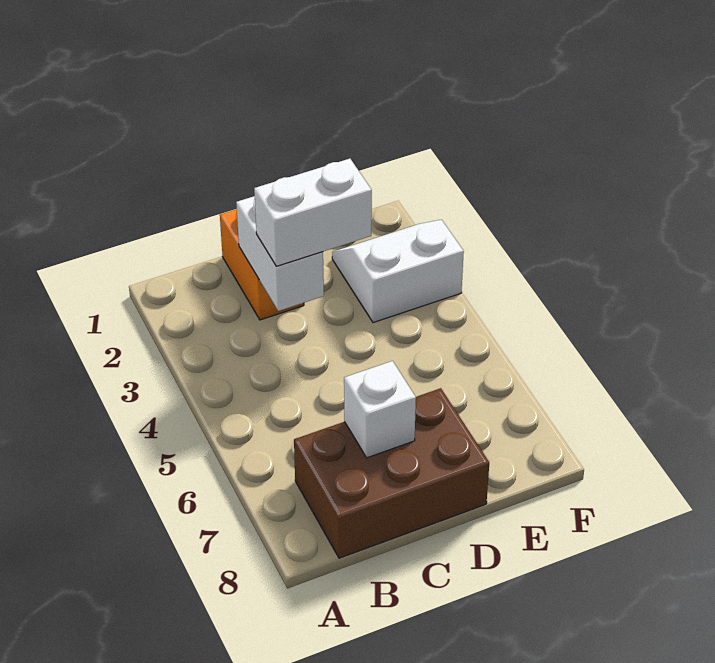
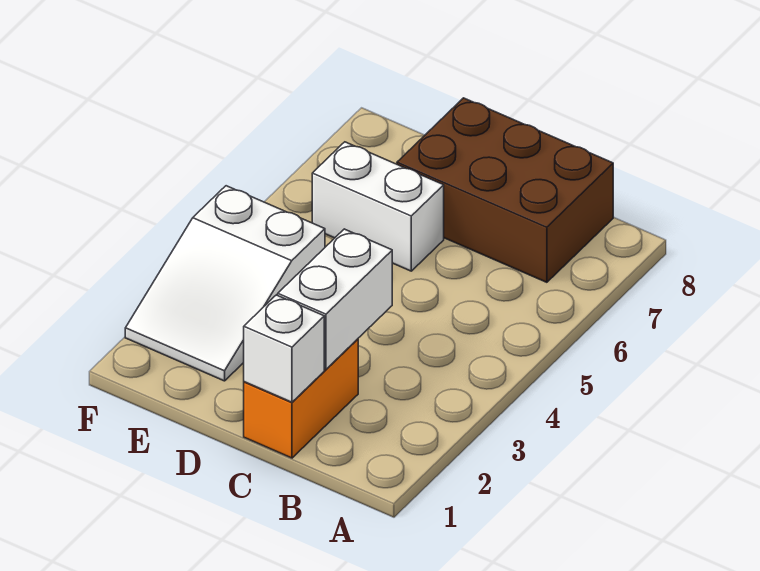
white 1x2 brick [254,159,372,266] -> white 1x2 brick moved to [312,142,444,271]
white 1x1 brick [344,361,416,458] -> white 1x1 brick moved to [244,295,324,402]
white 2x2 slope [332,220,464,323] -> white 2x3 slope [125,186,325,381]

